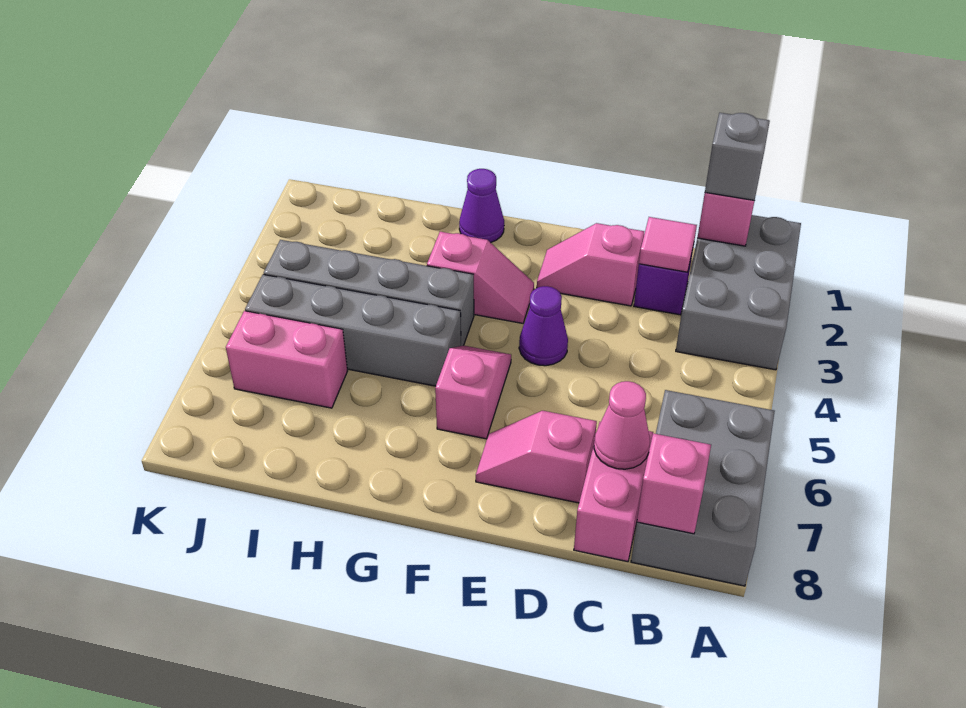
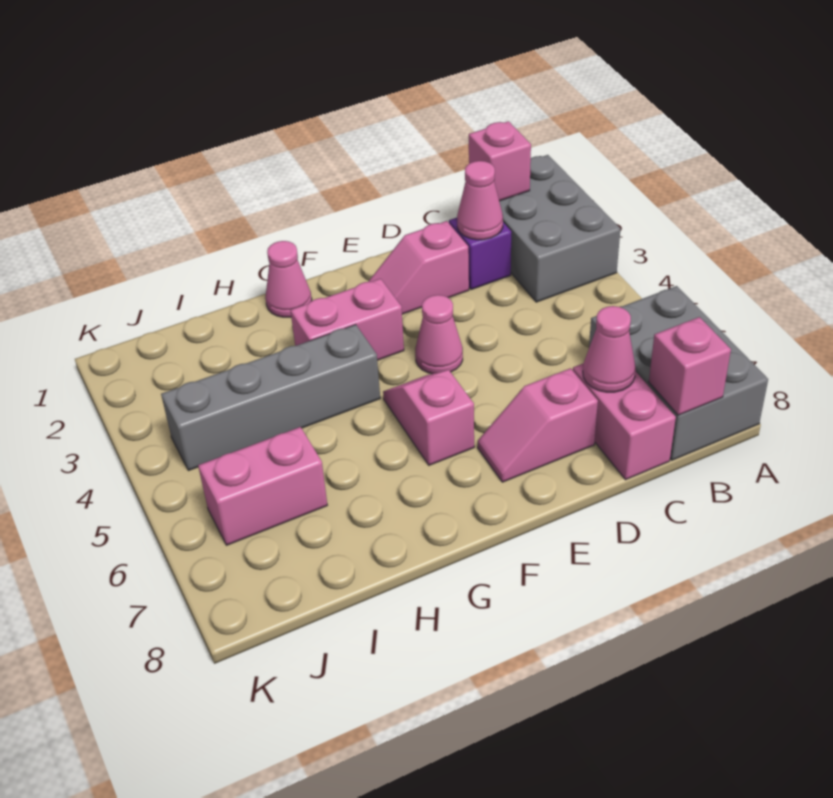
grey 1x1 brick [705,113,770,201] -> none
pink 1x1 tile [639,217,697,272] -> pink 1x1 cone [457,161,503,240]
purple 1x1 cone [519,286,568,366] -> pink 1x1 cone [415,295,463,374]
pink 1x2 slope [427,232,534,323] -> pink 1x2 brick [290,279,404,360]
purple 1x1 cone [459,169,504,243] -> pink 1x1 cone [265,241,312,317]
grey 1x4 brick [245,274,461,386] -> none

